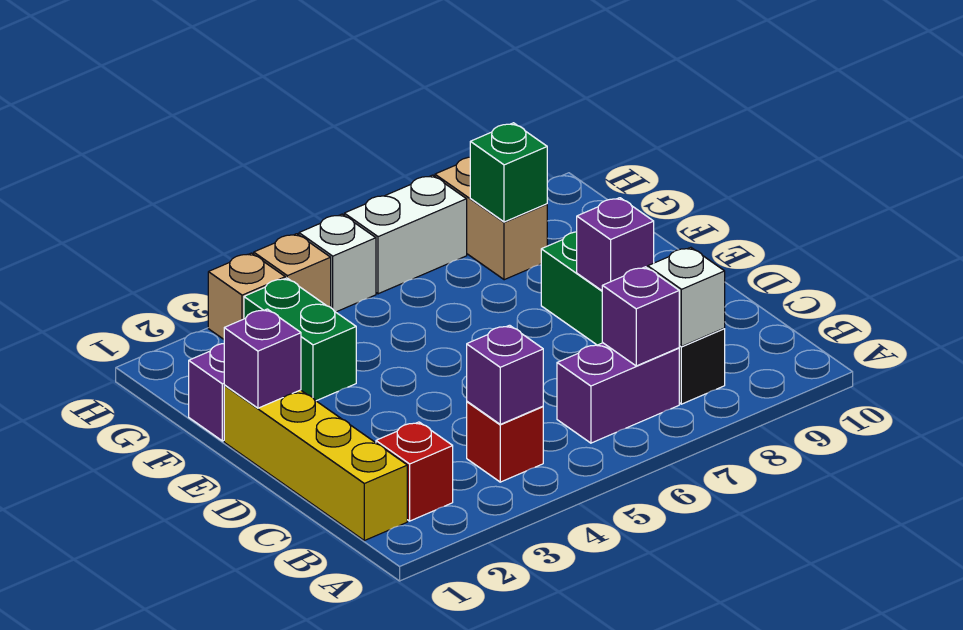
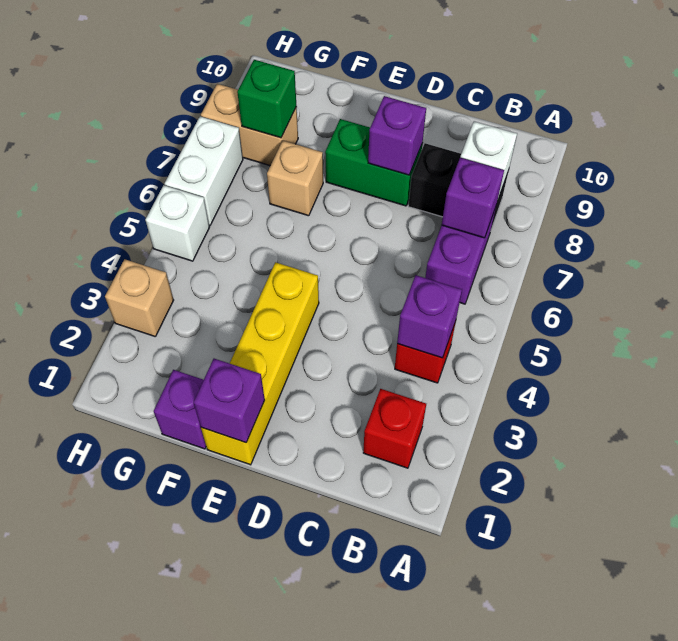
yellow 1x4 brick [224,385,407,541] -> yellow 1x4 brick turned to [201,262,319,465]
green 1x2 brick [244,278,356,401] -> none
tan 1x1 brick [254,234,331,307] -> tan 1x1 brick moved to [267,141,323,216]

